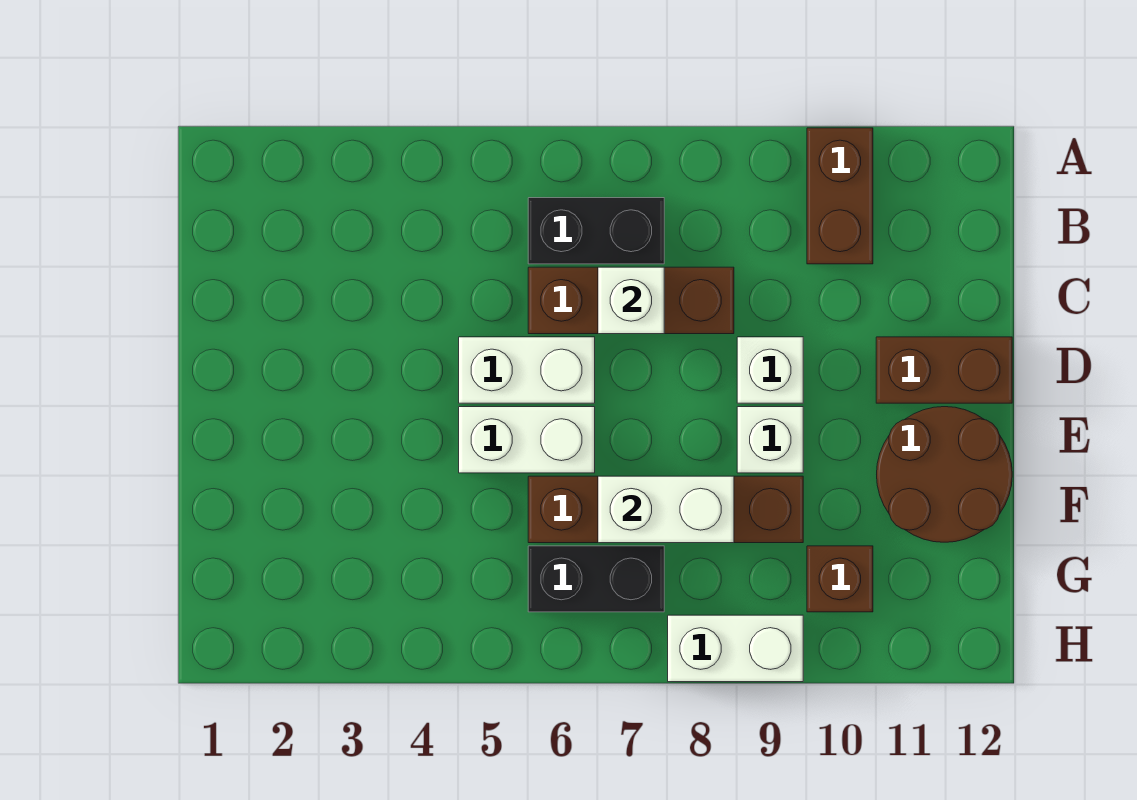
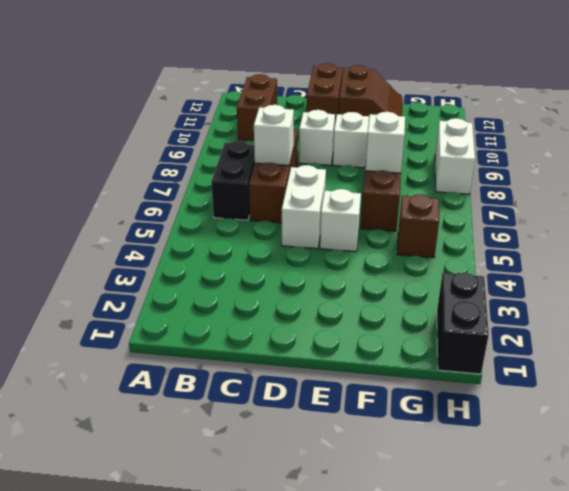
brown 1x2 brick [807,128,873,264] -> brown 1x2 brick turned to [237,74,277,142]
white 1x2 brick [459,407,595,473] -> white 1x1 brick [320,189,361,252]
brown 2x2 round brick [877,407,1012,542] -> brown 2x2 slope [339,65,403,116]
white 1x2 brick [598,476,734,543] -> white 1x1 brick [365,112,405,173]
black 1x2 brick [528,546,664,612] -> black 1x2 brick moved to [437,272,489,374]
brown 1x1 brick [807,546,873,612] -> brown 1x1 brick moved to [397,195,439,258]

